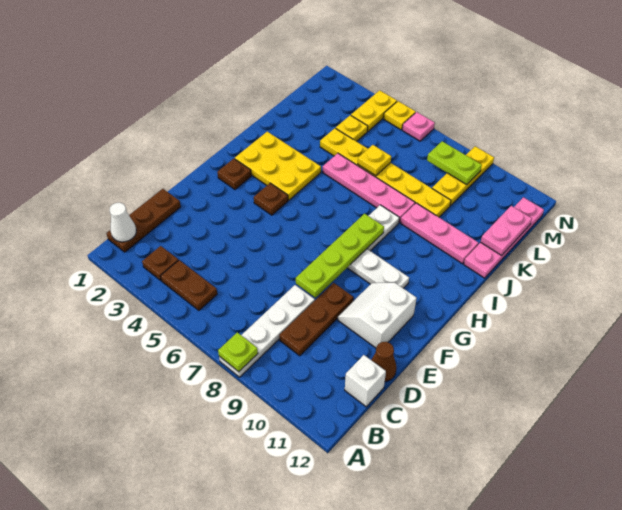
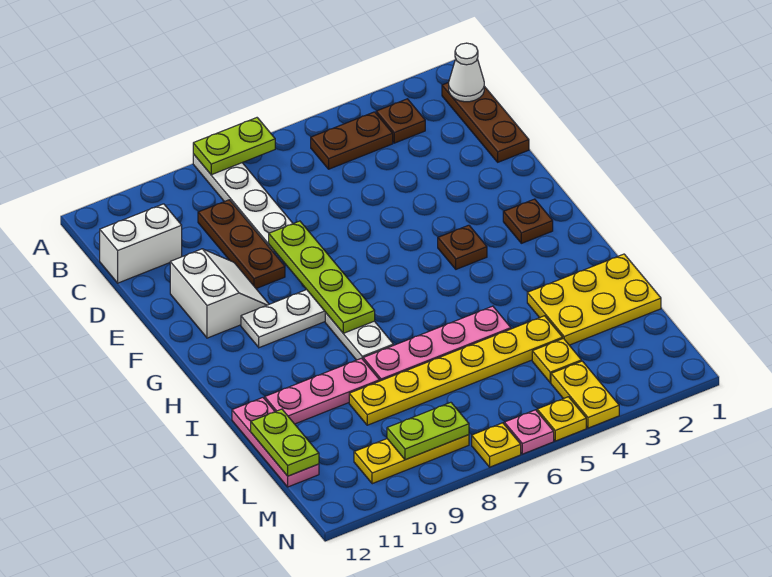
lime 1x1 plate [218,332,258,372] -> lime 1x2 plate [193,118,275,175]
white 1x1 brick [345,355,386,407] -> white 1x2 brick [100,204,182,283]
brown 1x1 cone [371,342,396,382] -> none
yellow 2x3 plate [235,132,321,200] -> yellow 2x3 plate moved to [527,254,661,345]
pink 1x4 plate [464,197,544,278] -> pink 1x3 plate [232,398,319,487]
yellow 1x1 plate [358,145,391,176] -> yellow 1x1 plate moved to [472,423,521,467]
pink 1x2 plate [481,206,532,256] -> lime 1x2 plate [251,409,319,476]
yellow 1x3 plate [432,146,494,206] -> yellow 1x3 plate turned to [354,435,469,484]

